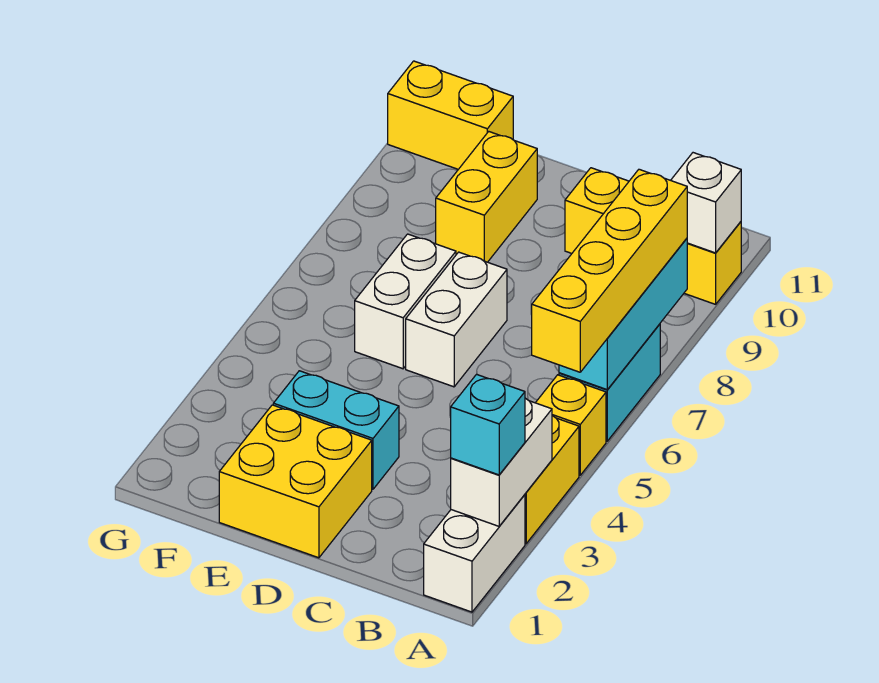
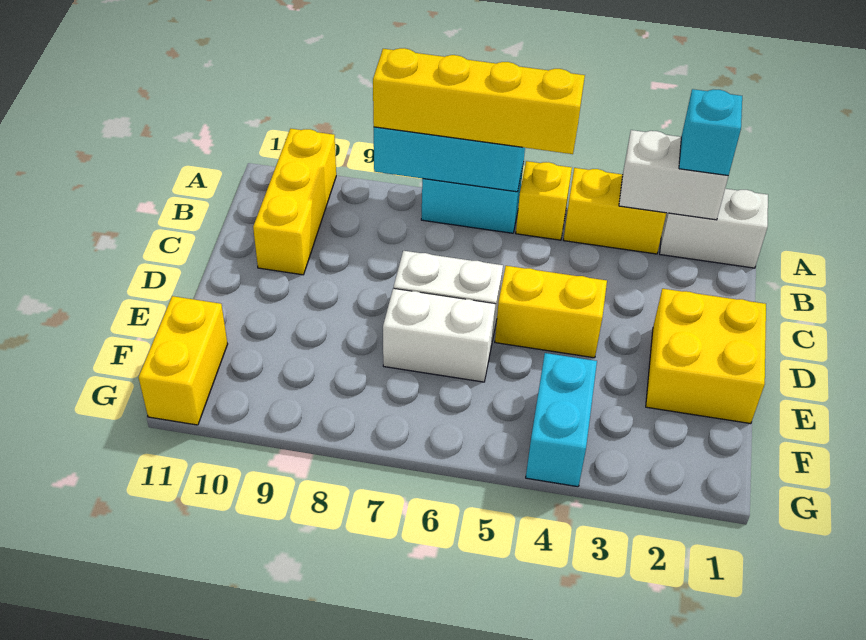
white 1x1 brick [671,153,741,253] -> none
cyan 1x2 brick [273,371,399,489] -> cyan 1x2 brick moved to [526,353,597,487]
yellow 1x2 brick [436,132,537,262] -> yellow 1x2 brick moved to [495,266,607,358]

